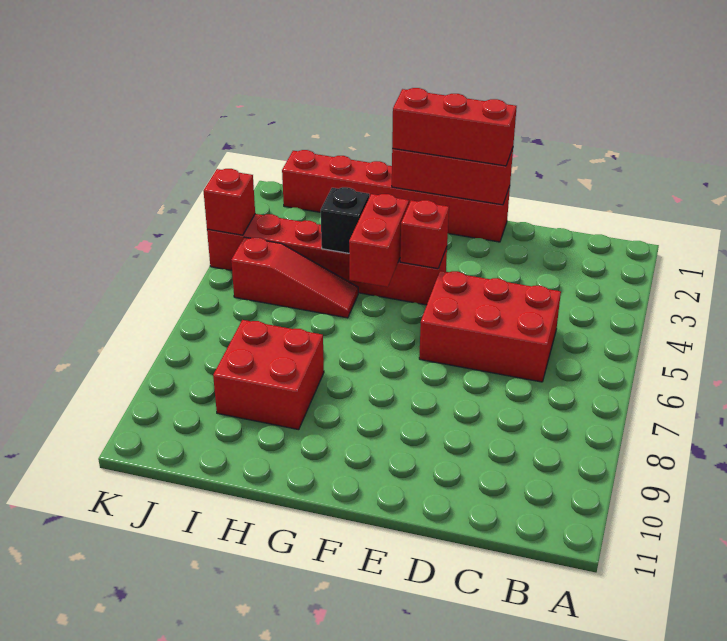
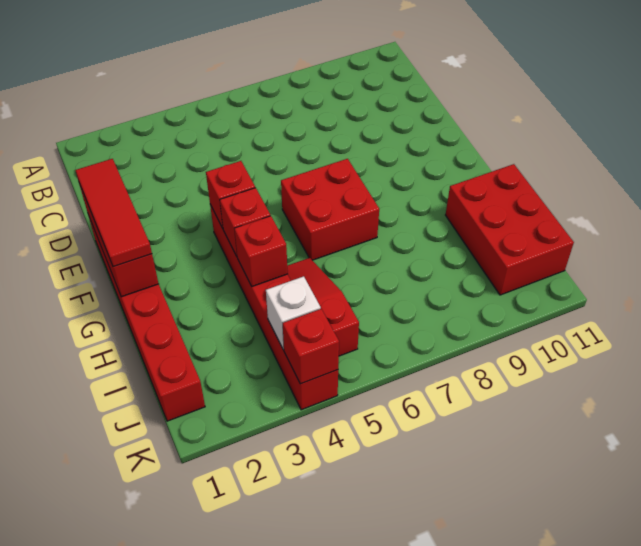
red 2x3 brick [419,271,561,382] -> red 2x3 brick moved to [446,164,574,295]
red 1x3 brick [392,88,517,166] -> red 1x3 tile [75,159,152,267]
red 1x2 brick [349,194,409,287] -> red 1x1 brick [220,188,270,256]
black 1x1 brick [321,187,369,253] -> red 1x1 brick [234,216,288,286]
red 2x2 brick [213,320,324,430] -> red 2x2 brick moved to [281,159,379,260]
none -> white 1x1 brick [266,276,321,350]

